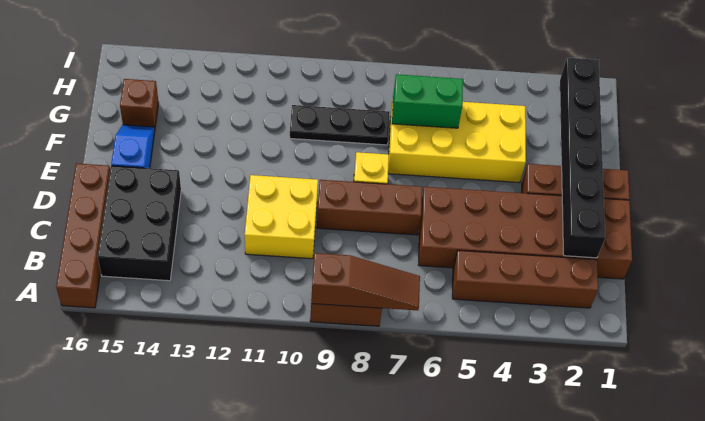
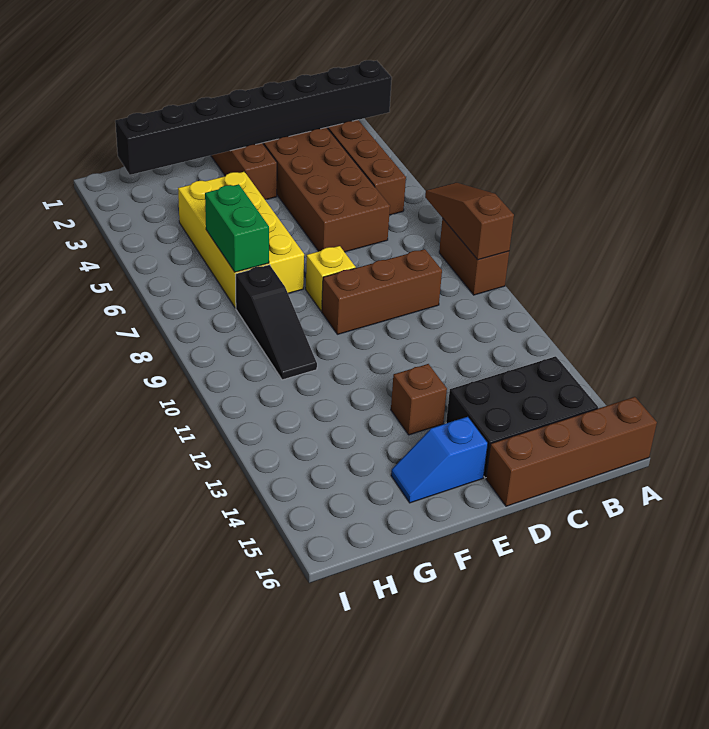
black 1x6 brick [560,58,605,258] -> black 1x8 brick [115,60,392,175]
yellow 2x2 brick [245,175,318,259] -> none
brown 1x3 brick [317,180,422,235] -> brown 1x3 brick turned to [322,249,442,334]
black 1x3 plate [290,105,390,145] -> black 1x3 slope [236,265,317,380]
brown 1x1 brick [120,79,159,128] -> brown 1x1 brick moved to [391,364,447,435]

